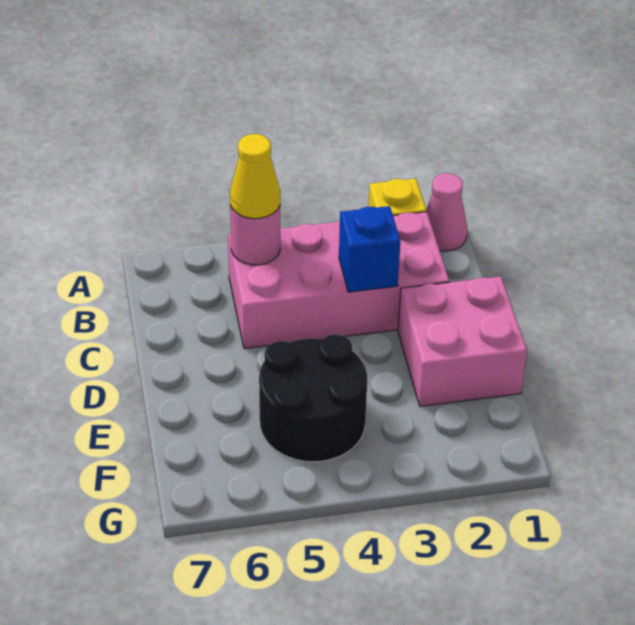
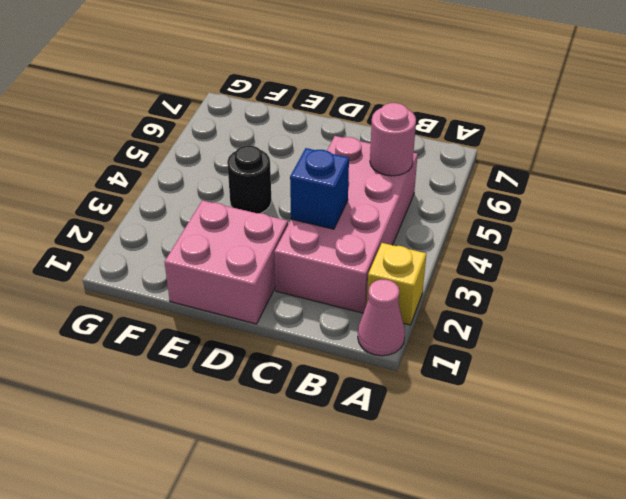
yellow 1x1 cone [230,134,280,219] -> none
black 2x2 round brick [259,334,368,462] -> black 1x1 round brick [227,145,271,213]

